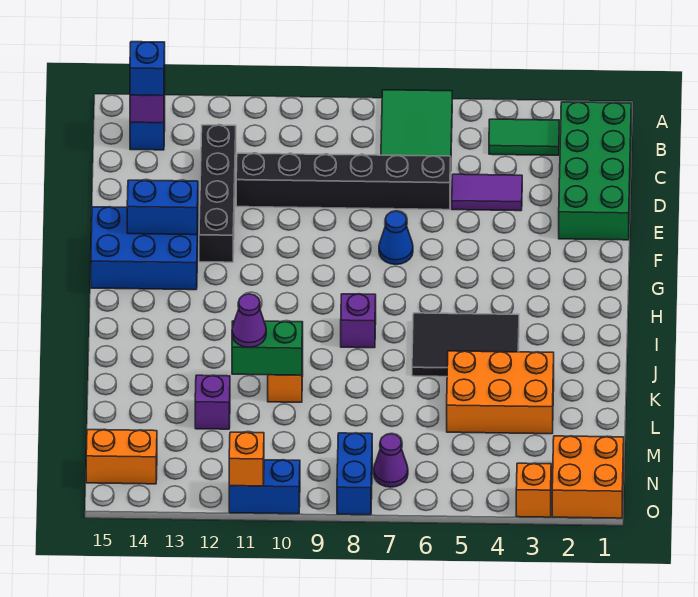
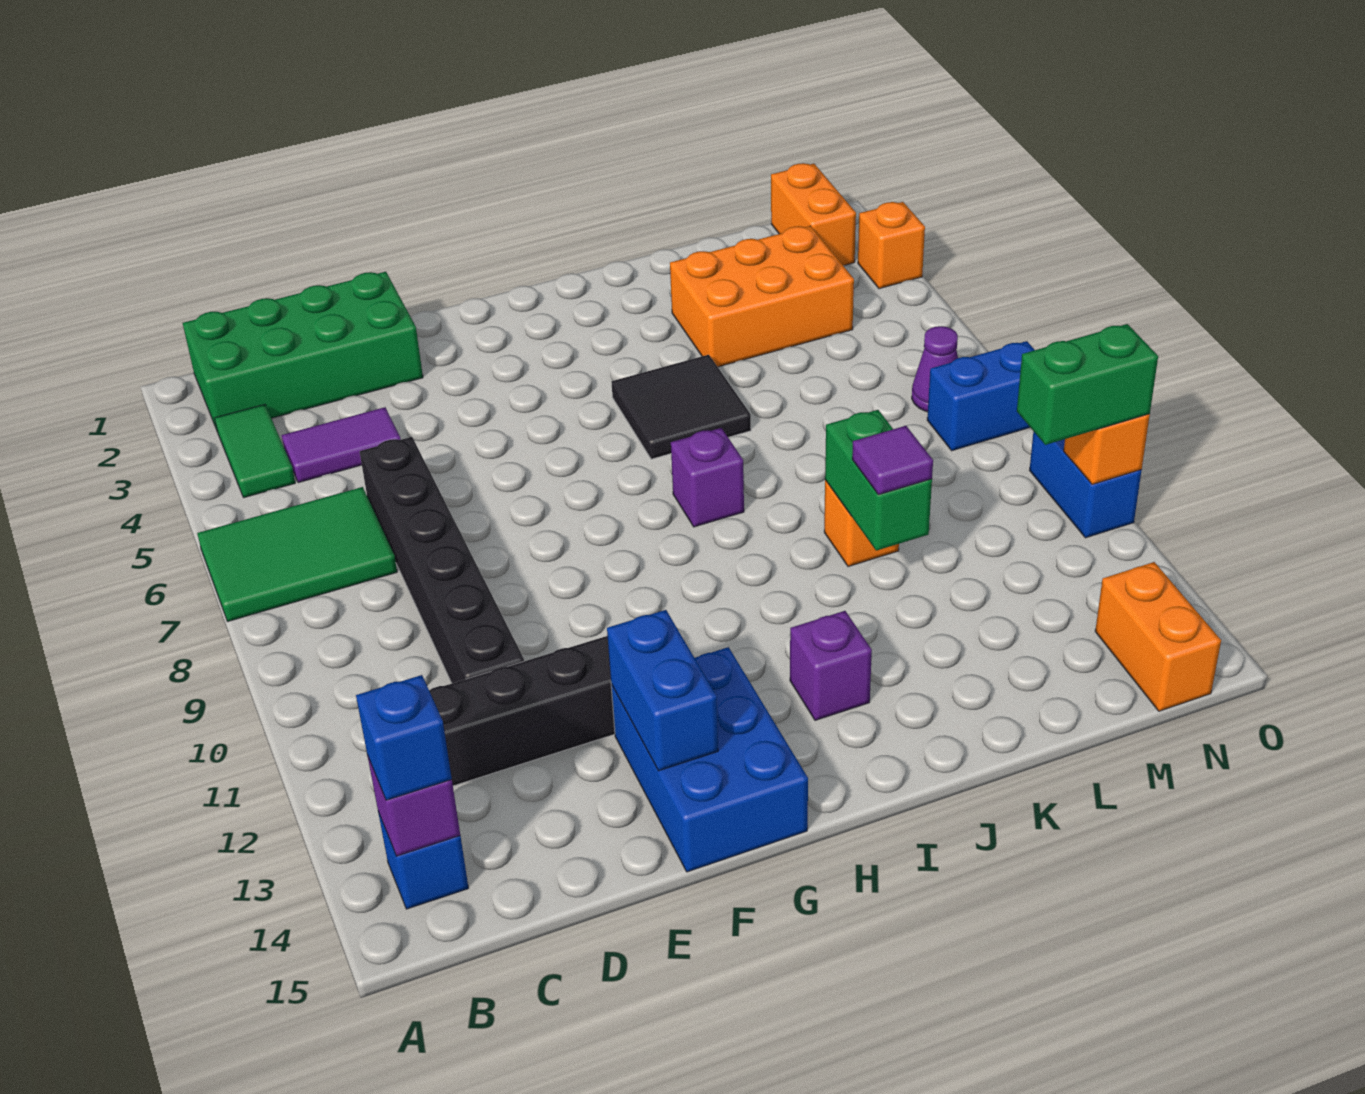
purple 1x2 tile [452,174,522,211] -> purple 1x2 tile turned to [282,407,401,483]
blue 1x1 cone [379,211,413,265] -> none
black 2x3 tile [412,313,519,377] -> black 2x2 tile [611,355,751,459]
orange 2x3 brick [447,351,554,434] -> orange 2x3 brick turned to [670,226,854,367]
purple 1x1 cone [232,294,266,347] -> purple 1x1 tile [852,426,933,495]
purple 1x1 brick [195,375,230,429] -> purple 1x1 brick moved to [790,611,872,720]
orange 2x2 brick [552,436,624,518] -> orange 1x2 brick [771,163,856,265]
none -> green 1x2 brick [1017,324,1158,445]

